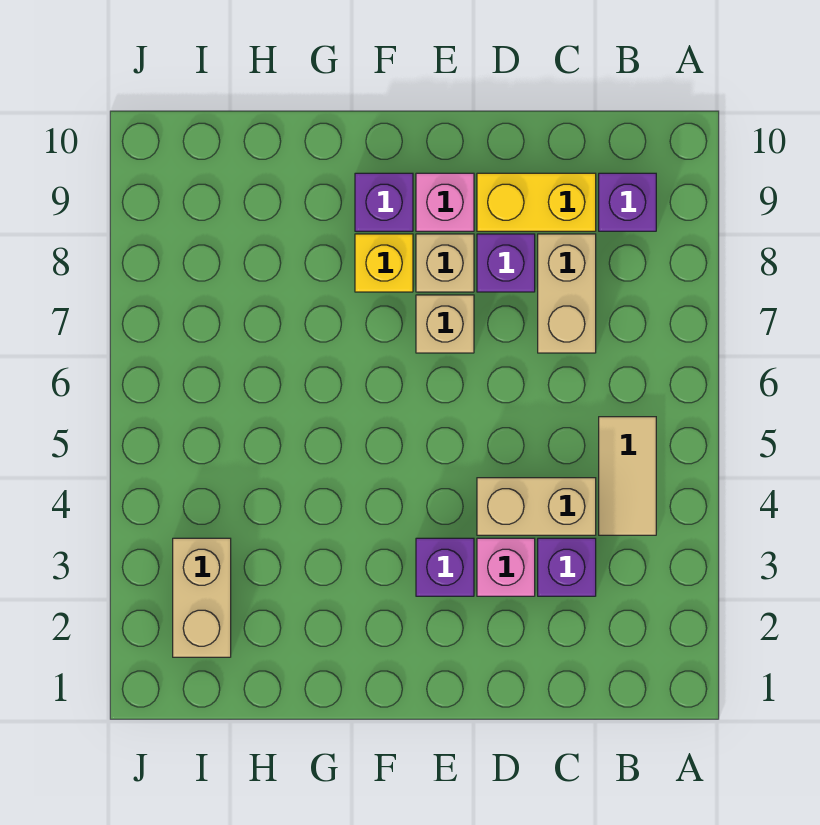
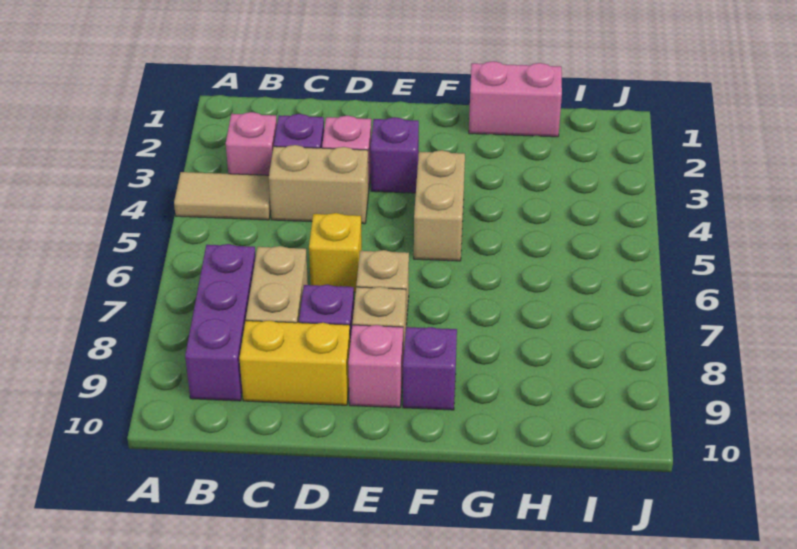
none -> pink 1x1 brick [226,112,277,175]
tan 1x2 tile [599,417,656,535] -> tan 1x2 tile turned to [174,172,271,220]
purple 1x1 brick [599,173,656,231] -> purple 1x3 brick [185,244,256,401]
yellow 1x1 brick [355,234,413,292] -> yellow 1x1 brick moved to [309,213,362,292]
none -> pink 1x2 brick [469,61,562,137]
tan 1x2 brick [173,538,231,657] -> tan 1x2 brick moved to [414,150,465,261]

